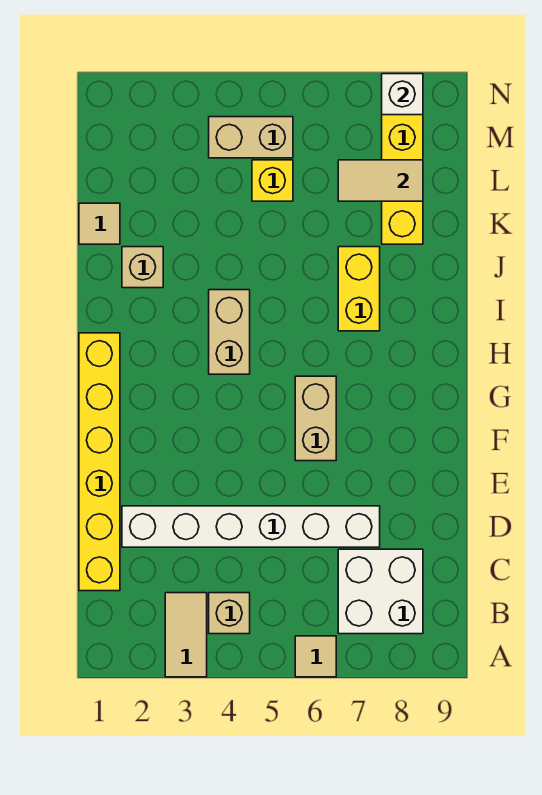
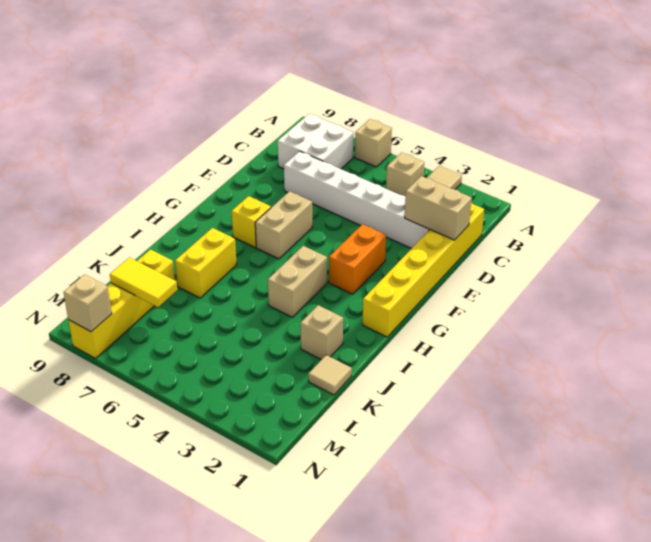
tan 1x1 tile [295,636,336,677] -> tan 1x1 brick [355,119,392,167]
none -> orange 1x2 brick [329,224,386,294]
yellow 1x1 brick [252,160,293,201] -> yellow 1x1 brick moved to [232,196,271,247]
tan 1x2 tile [338,160,423,201] -> yellow 1x2 tile [110,257,177,307]
tan 1x2 brick [209,117,293,158] -> tan 1x2 brick moved to [405,176,472,240]
white 1x1 brick [382,74,423,115] -> tan 1x1 brick [63,274,112,332]

